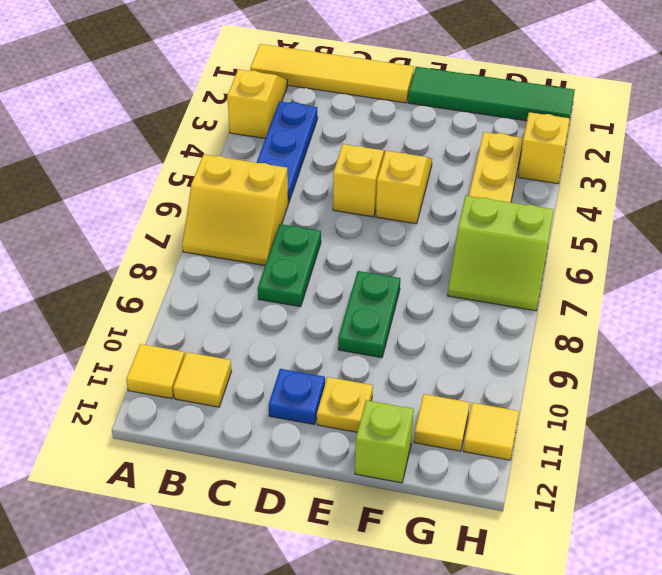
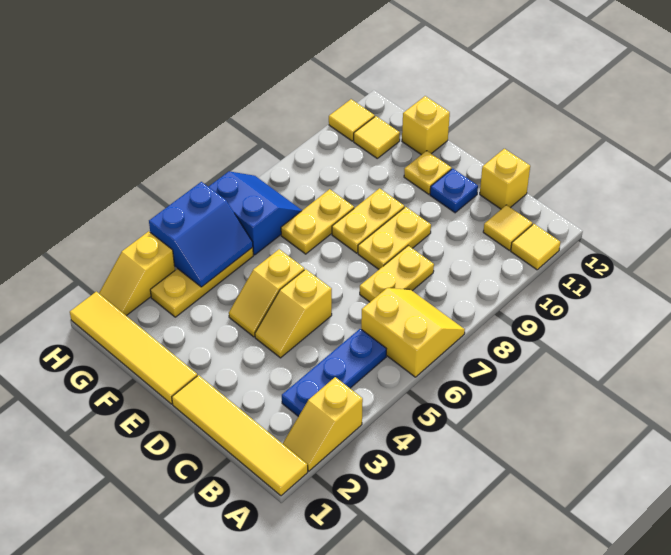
green 1x2 plate [258,224,321,307] -> yellow 1x2 plate [360,246,434,302]
none -> yellow 1x1 brick [480,149,530,209]
none -> yellow 1x2 plate [358,207,431,269]
green 1x4 tile [408,67,575,121] -> yellow 1x4 tile [70,292,197,404]
green 1x2 plate [338,271,400,358] -> yellow 1x2 plate [332,188,404,253]
none -> yellow 1x2 plate [281,189,354,254]
lime 1x1 brick [355,400,414,483] -> yellow 1x1 brick [402,96,450,155]
none -> blue 2x2 slope [149,182,253,287]
lime 2x2 slope [448,196,554,311] -> blue 2x2 slope [209,171,302,255]

